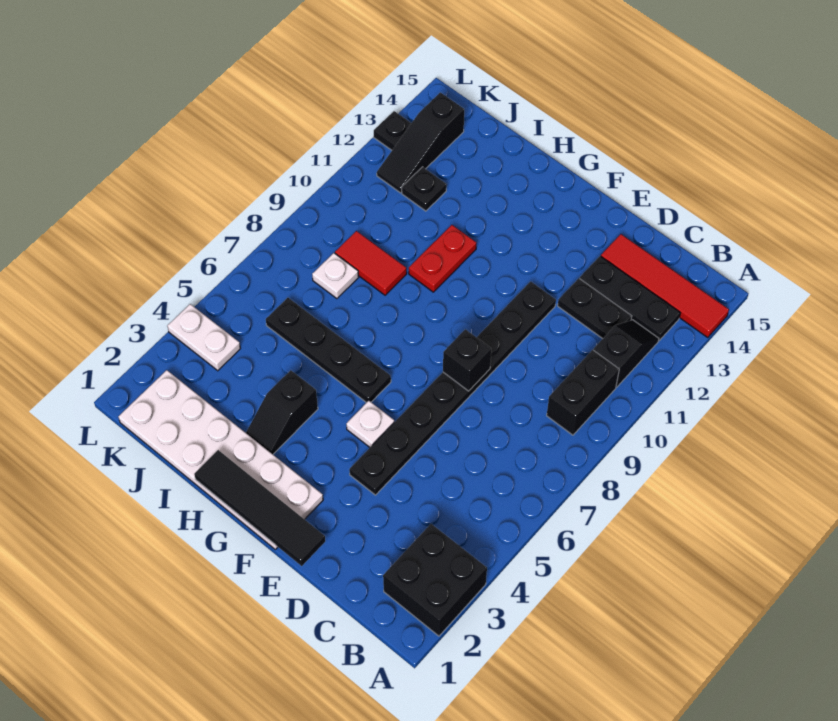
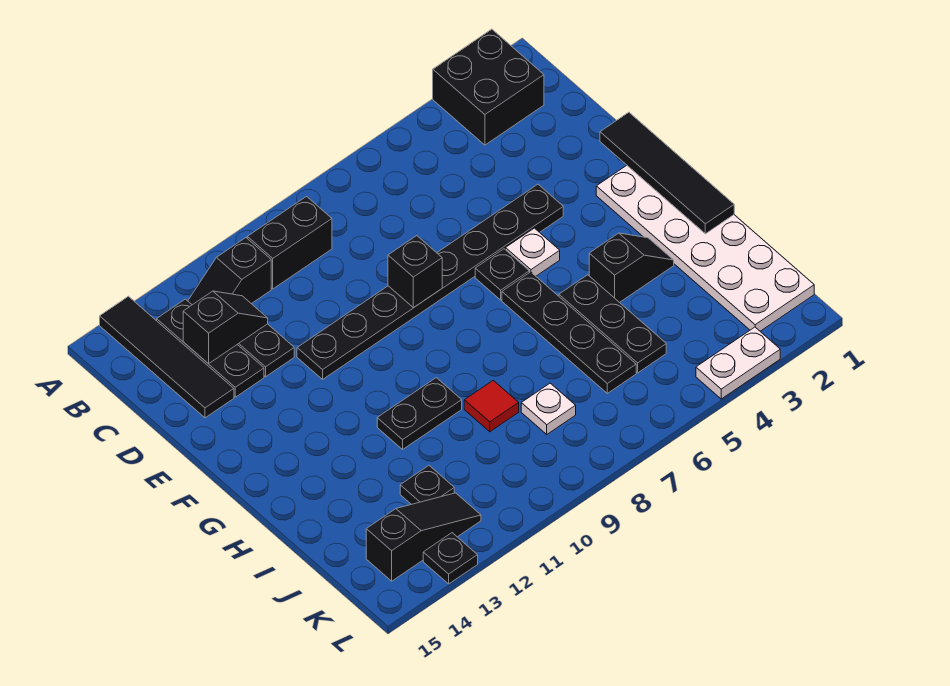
red 1x4 tile [601,234,729,338] -> black 1x4 tile [100,296,234,418]
none -> black 1x2 slope [183,291,268,364]
none -> black 1x1 plate [475,249,529,300]
none -> black 1x3 plate [559,275,666,373]
red 1x2 plate [409,225,476,292] -> black 1x2 plate [377,378,462,449]
red 1x2 tile [335,231,407,295] -> red 1x1 tile [464,380,519,432]
white 1x2 plate [167,304,240,371] -> white 1x2 plate turned to [696,327,780,399]

